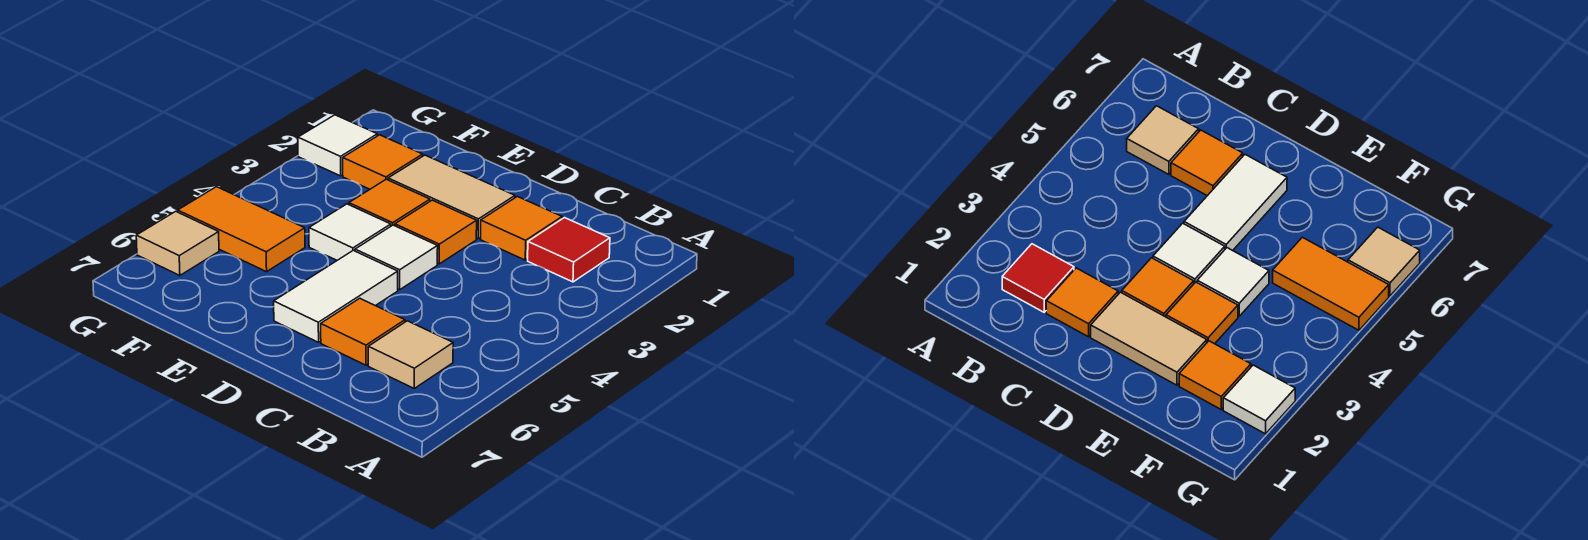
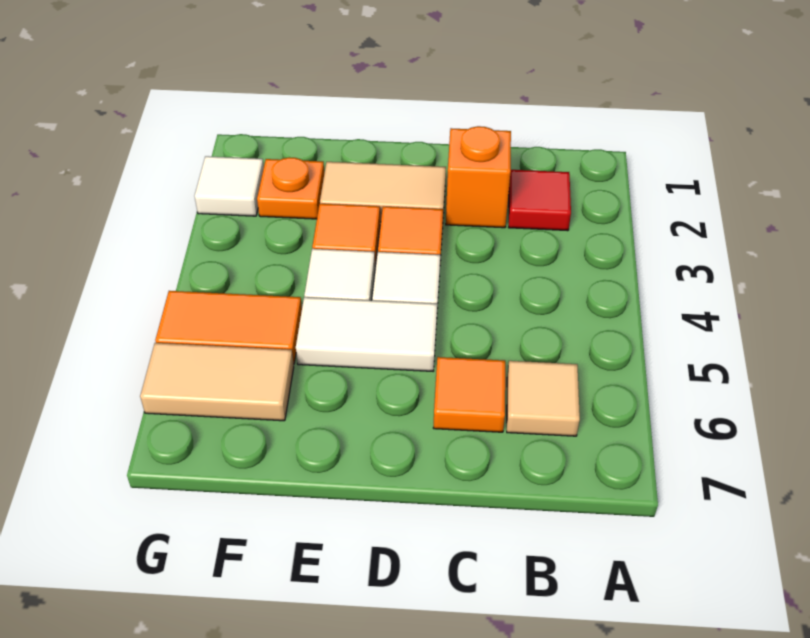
orange 1x1 tile [481,197,562,260] -> orange 1x1 brick [446,126,511,228]
white 1x2 tile [274,250,398,342] -> white 1x2 tile turned to [296,297,437,371]
orange 1x1 tile [343,135,423,189] -> orange 1x1 plate [257,157,324,219]
tan 1x1 tile [136,211,219,276] -> tan 1x2 tile [140,343,294,421]

